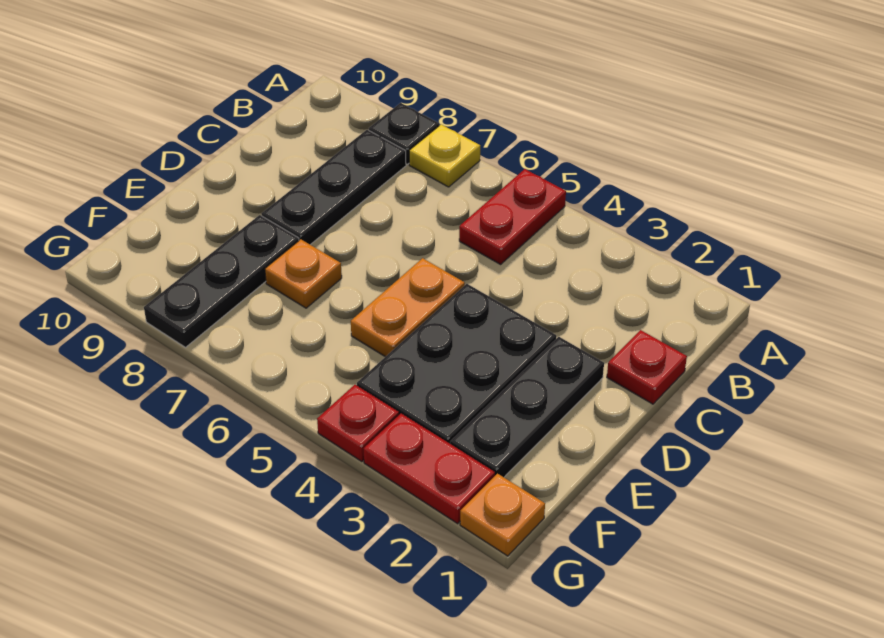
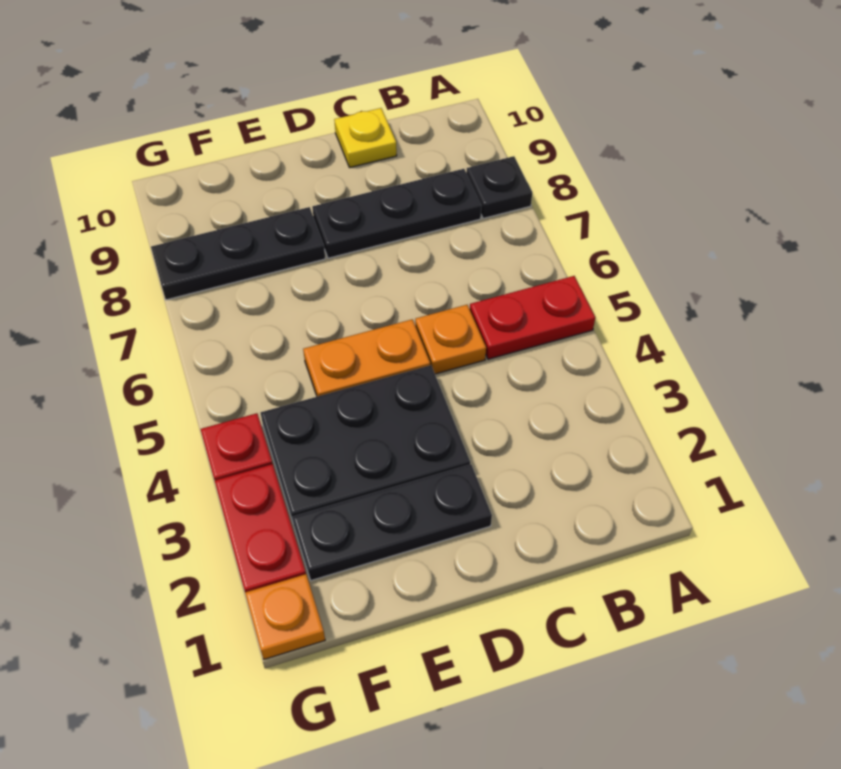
yellow 1x1 plate [409,124,480,187] -> yellow 1x1 plate moved to [334,108,397,168]
red 1x1 plate [607,330,687,404] -> none
orange 1x1 plate [265,239,342,308] -> orange 1x1 plate moved to [415,305,486,374]

